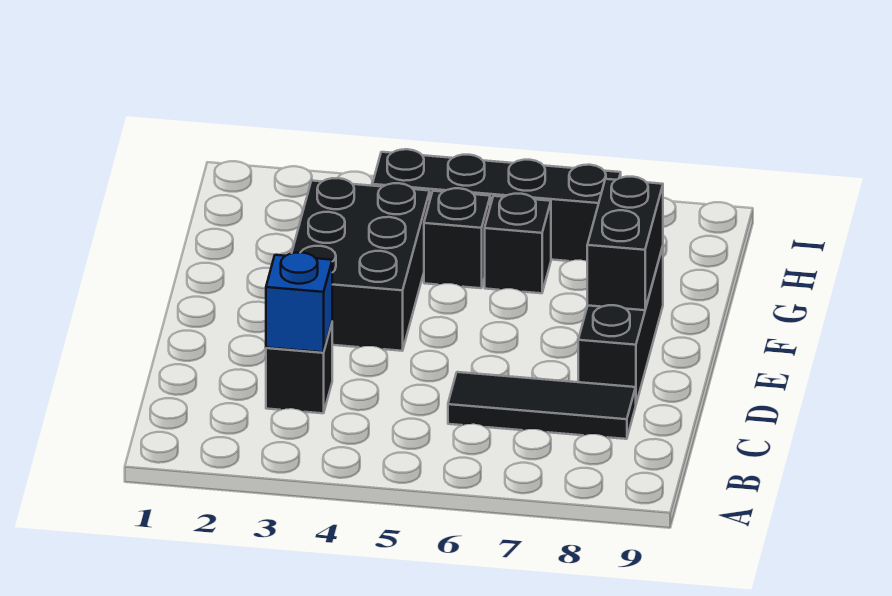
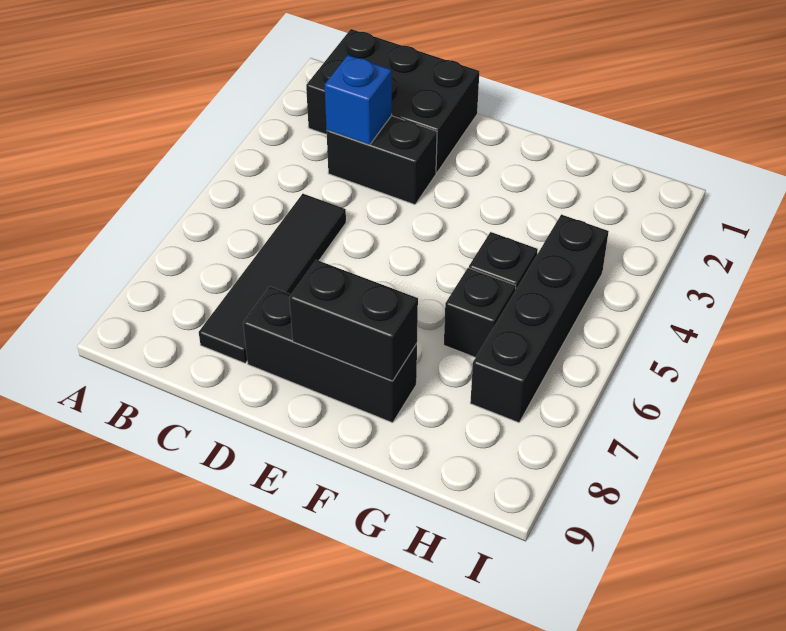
black 1x1 brick [266,324,332,413] -> black 1x2 brick [327,116,437,205]
black 1x3 tile [448,372,636,439] -> black 1x4 tile [199,194,346,363]
black 2x3 brick [292,178,430,351] -> black 2x3 brick moved to [306,29,479,173]

